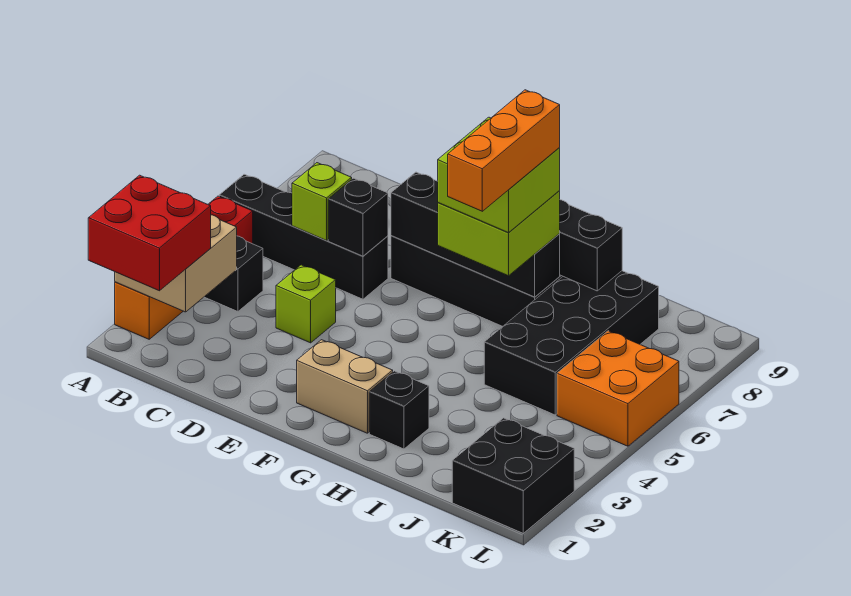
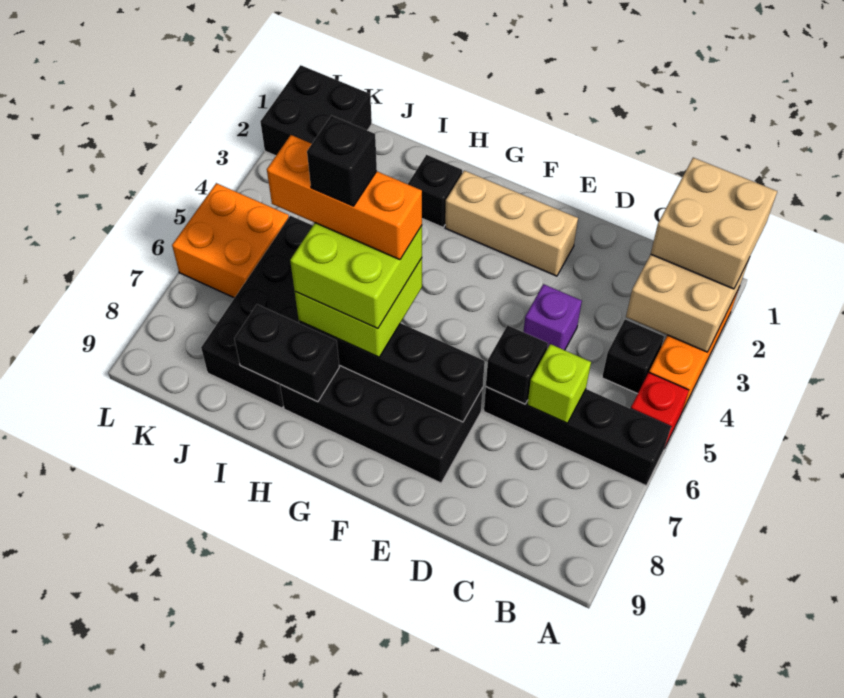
red 2x2 brick [88,175,211,291] -> tan 2x2 brick [651,158,777,289]
lime 1x1 brick [276,265,336,343] -> purple 1x1 brick [524,284,582,350]
tan 1x2 brick [297,340,393,433] -> tan 1x3 brick [445,171,578,276]
orange 1x3 brick [448,90,560,211] -> orange 1x3 brick turned to [267,135,422,260]
none -> black 1x1 brick [307,116,377,206]

